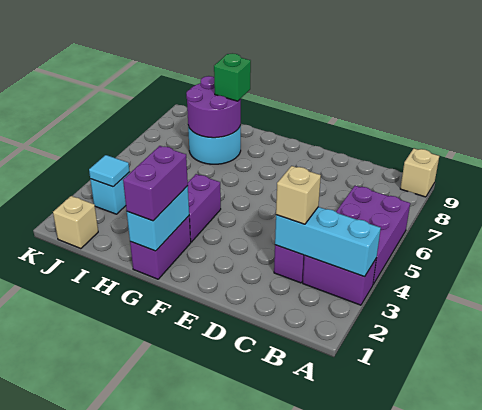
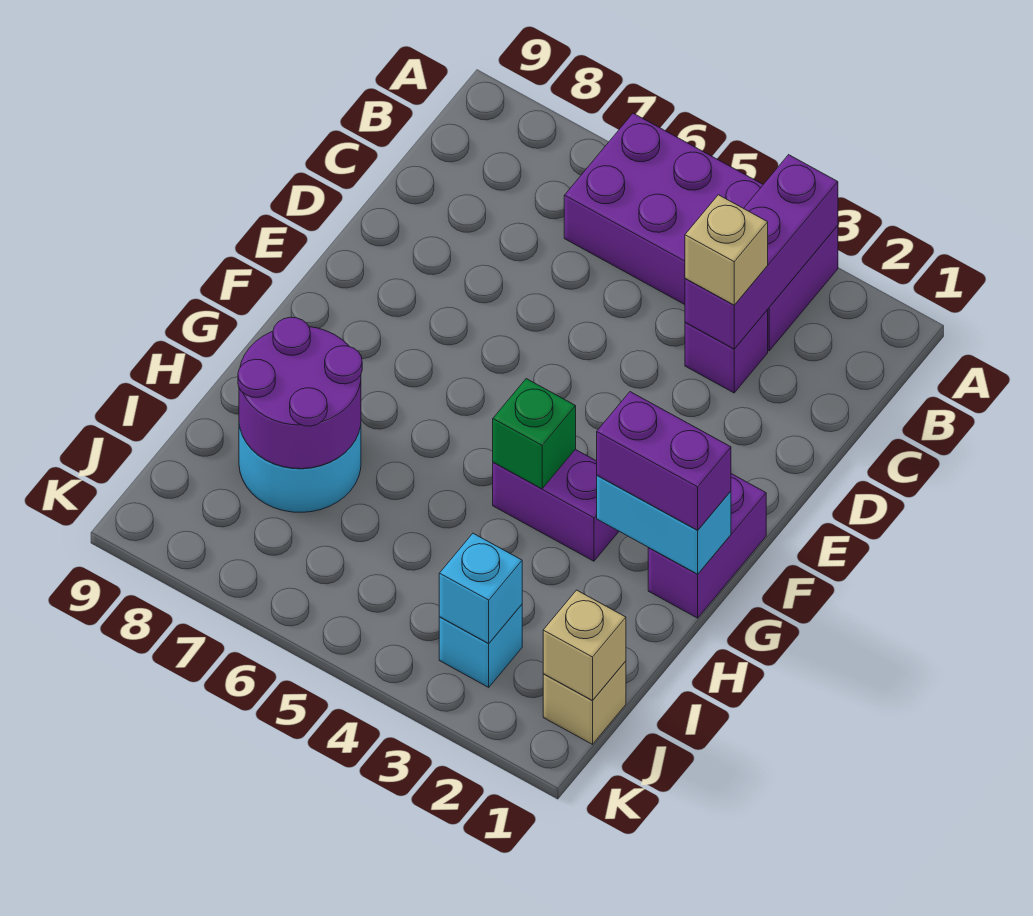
cyan 1x3 brick [275,207,381,277] -> purple 1x3 brick [685,155,838,349]
tan 1x1 brick [400,149,439,197] -> tan 1x1 brick moved to [543,590,626,700]
purple 1x2 brick [130,216,191,279] -> purple 1x2 brick turned to [648,474,766,618]
green 1x1 brick [214,53,251,101] -> green 1x1 brick moved to [493,379,576,489]
cyan 1x1 tile [89,155,130,187] -> cyan 1x1 brick [439,533,522,644]

